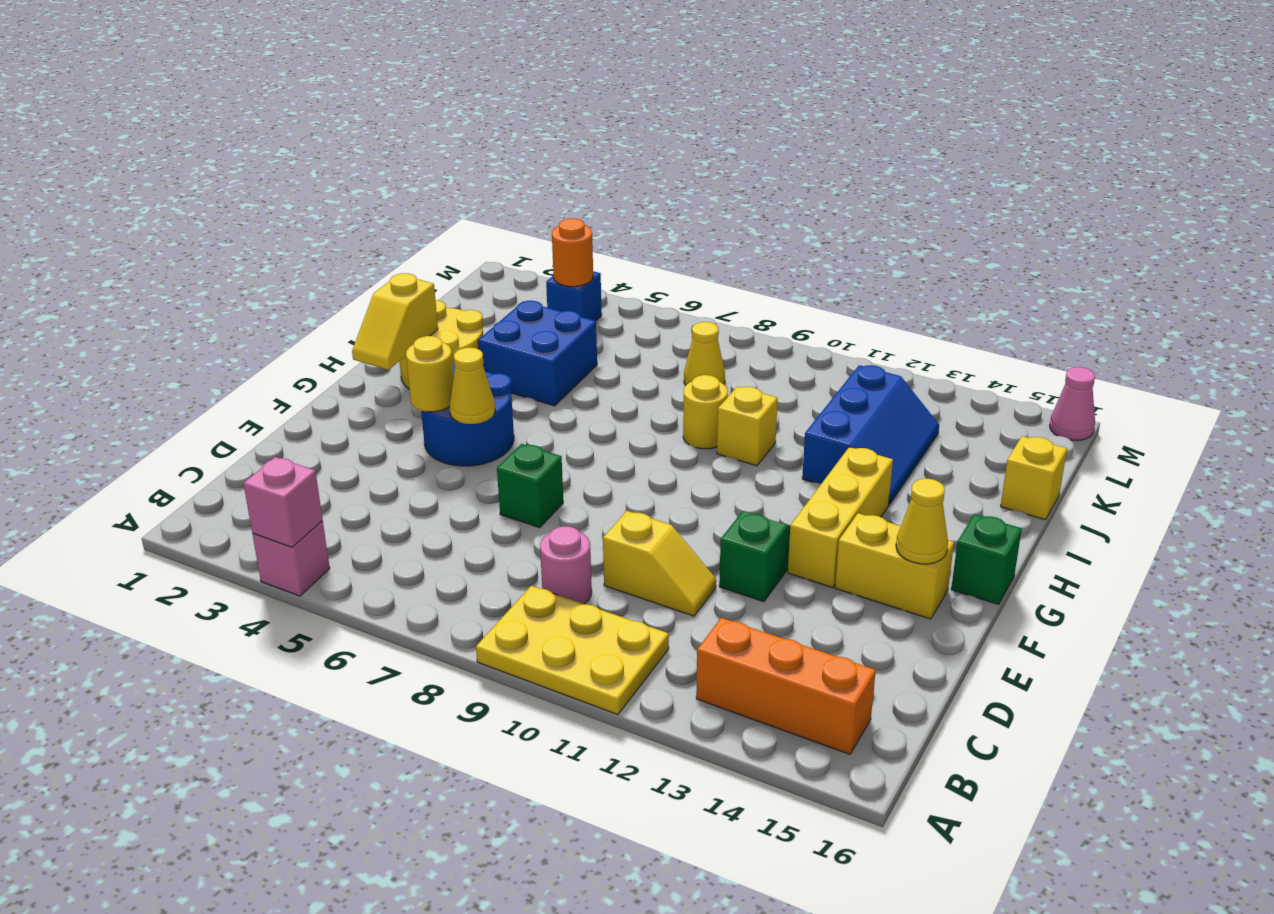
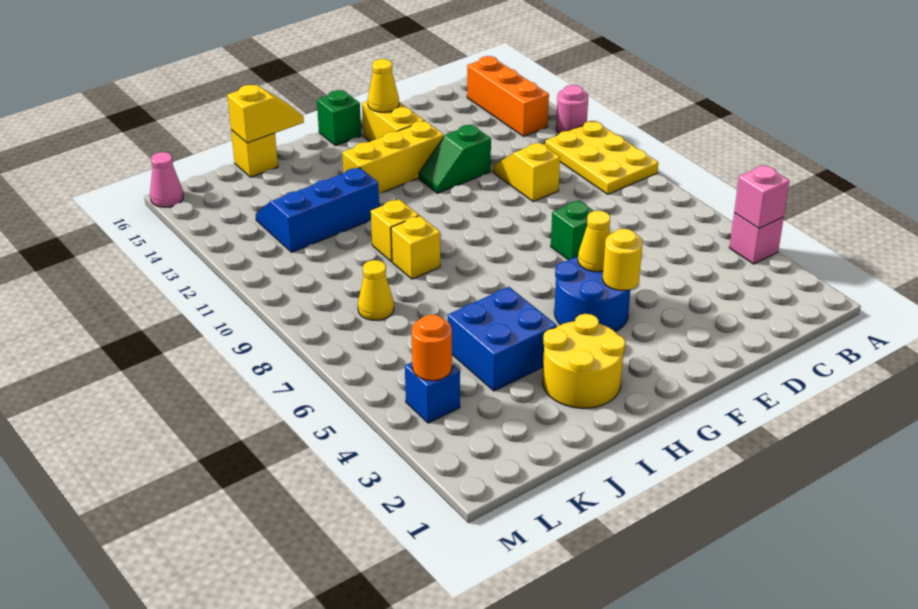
pink 1x1 round brick [540,526,592,604] -> pink 1x1 round brick moved to [556,85,588,133]
yellow 1x2 slope [352,273,438,370] -> yellow 1x2 slope moved to [227,85,304,143]
yellow 1x1 round brick [683,375,728,449] -> yellow 1x1 brick [391,216,440,279]

